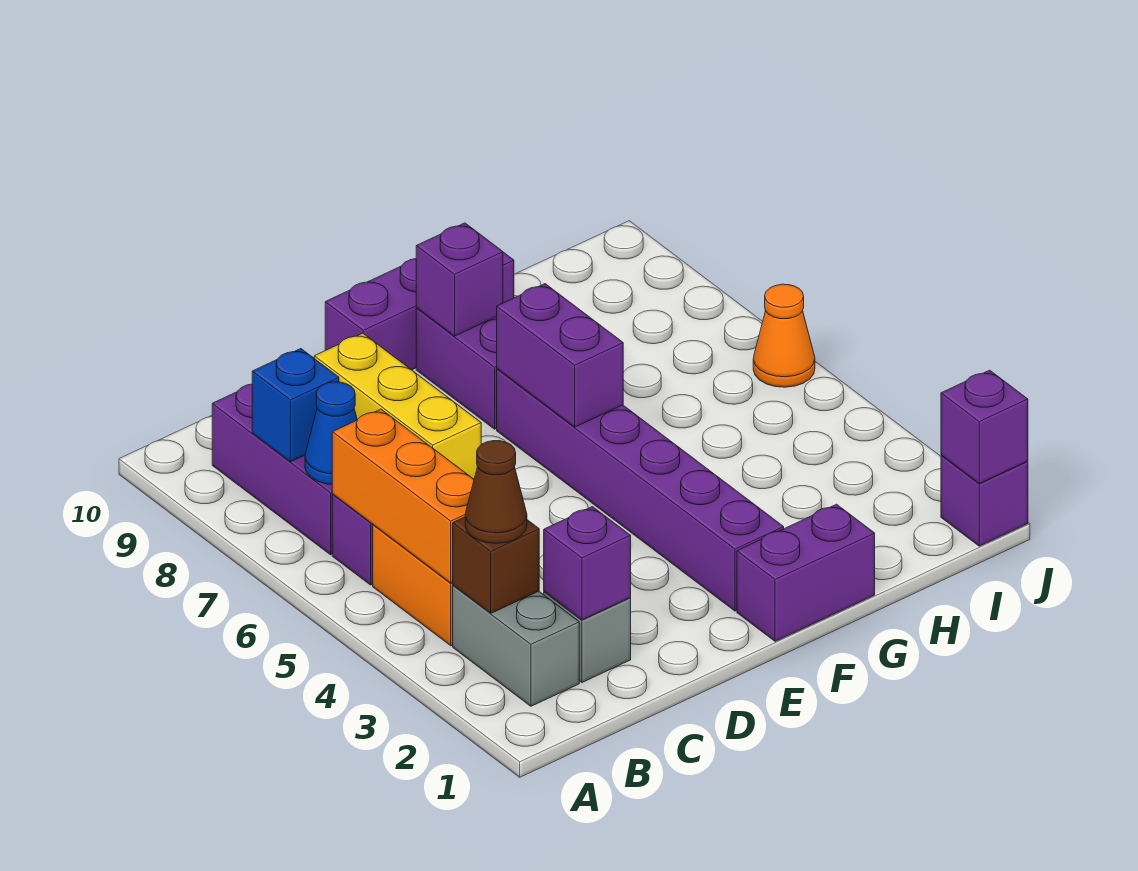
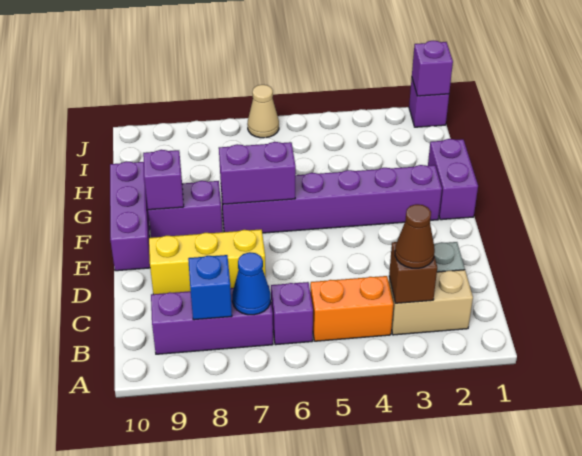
grey 1x2 brick [453,585,579,706] -> tan 1x2 brick [389,270,473,335]
orange 1x3 brick [332,409,474,583] -> none
purple 1x1 brick [544,507,631,620] -> none
orange 1x1 cone [753,284,815,387] -> tan 1x1 cone [247,85,279,138]

